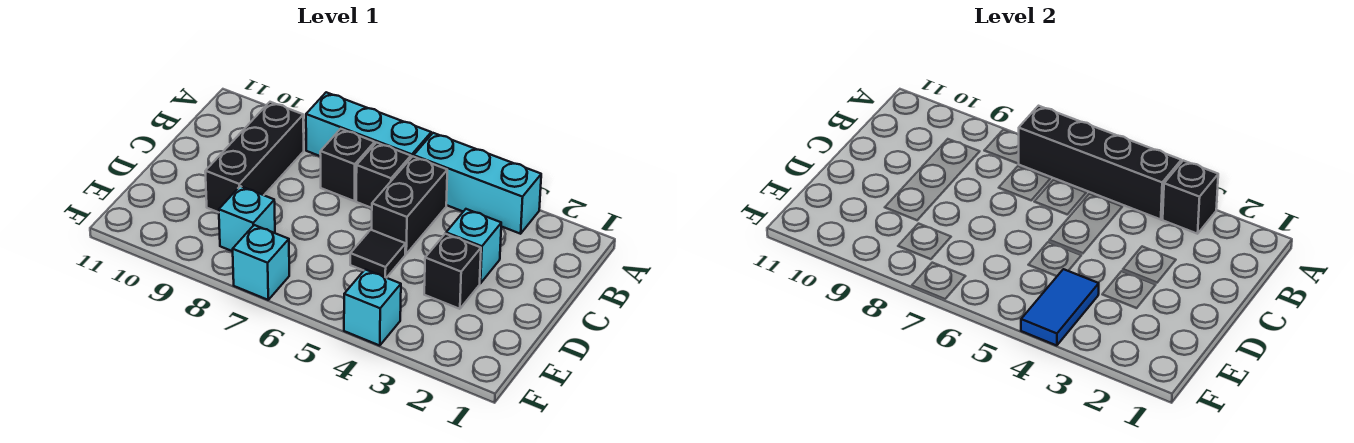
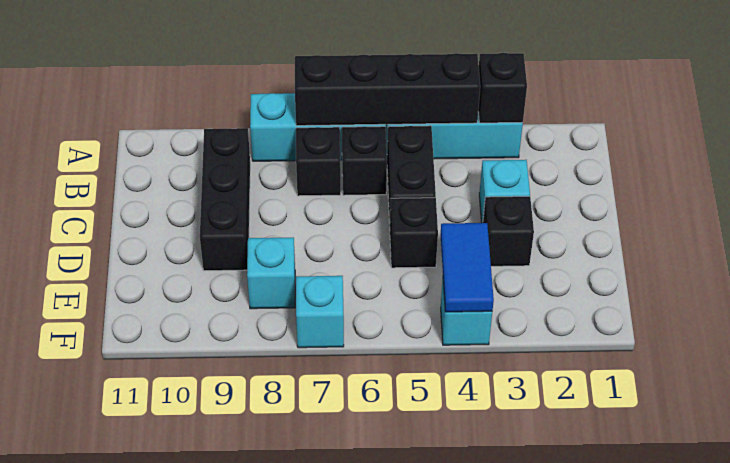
black 1x1 tile [350,230,406,278] -> black 1x1 brick [390,198,438,268]

